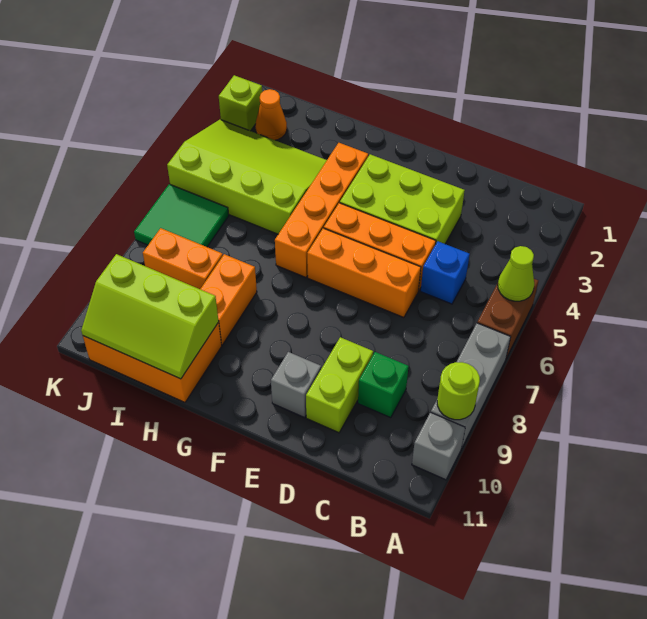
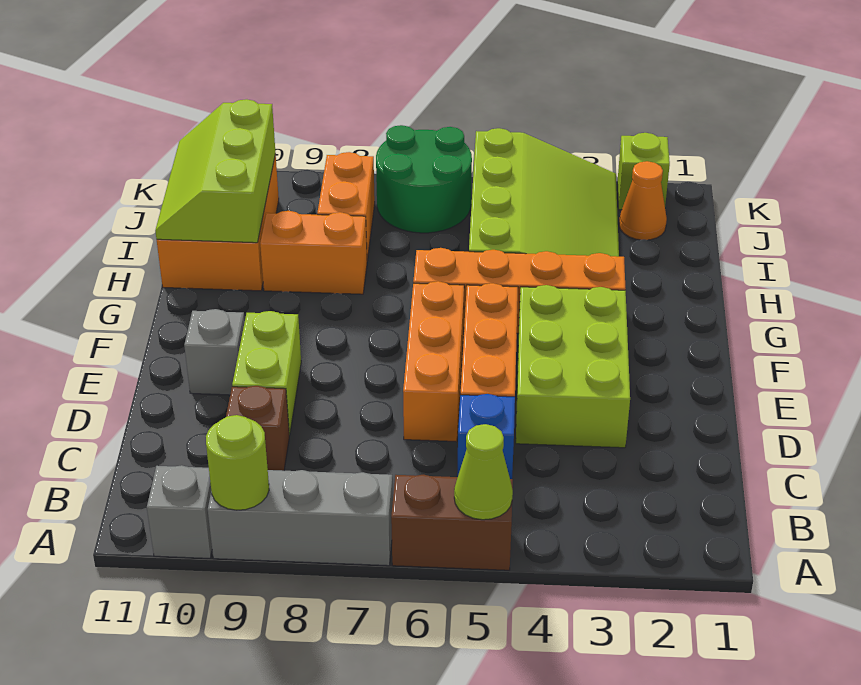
green 1x1 brick [358,352,409,418] -> brown 1x1 brick [226,386,289,471]
lime 1x2 brick [306,337,373,433] -> lime 1x2 brick turned to [232,311,301,435]
green 2x2 tile [134,184,229,247] -> green 2x2 round brick [376,125,472,233]

